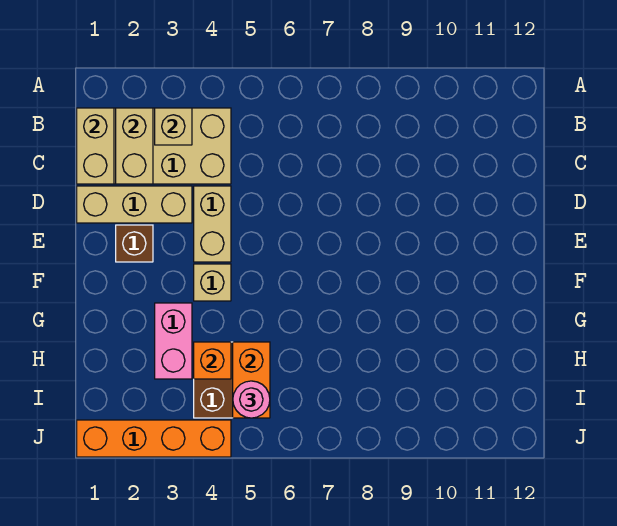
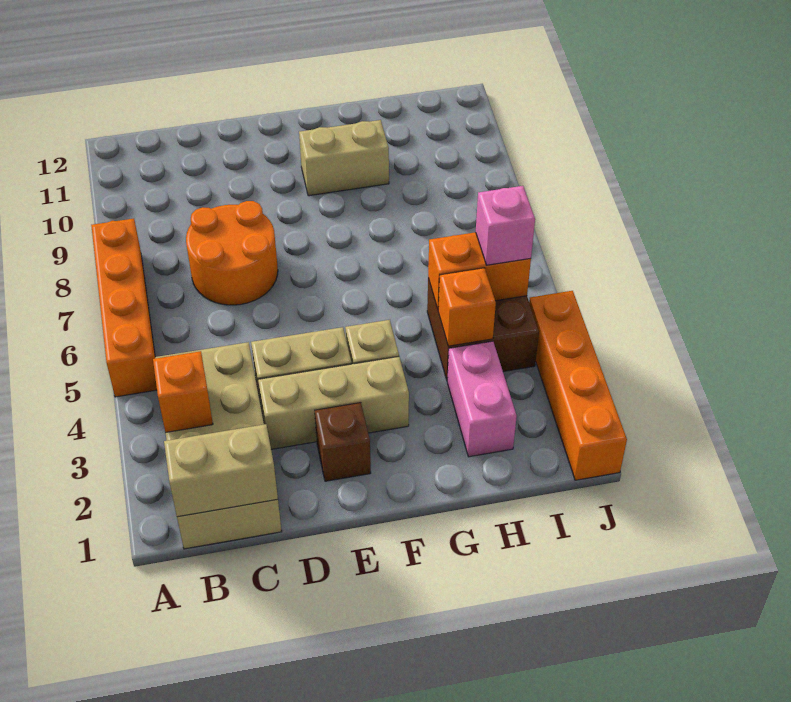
none -> orange 1x4 brick [91,219,157,397]
tan 1x2 brick [116,108,153,184] -> tan 1x2 brick moved to [299,120,389,196]
tan 1x1 brick [155,108,192,145] -> orange 1x1 brick [153,351,213,433]
none -> orange 2x2 round brick [186,201,278,305]
tan 1x3 brick [77,186,192,223] -> tan 1x3 brick turned to [258,357,409,449]
pink 1x2 brick [155,303,192,379] -> pink 1x2 brick turned to [447,341,517,457]
pink 1x1 round brick [233,381,270,418] -> pink 1x1 brick [476,186,535,265]

